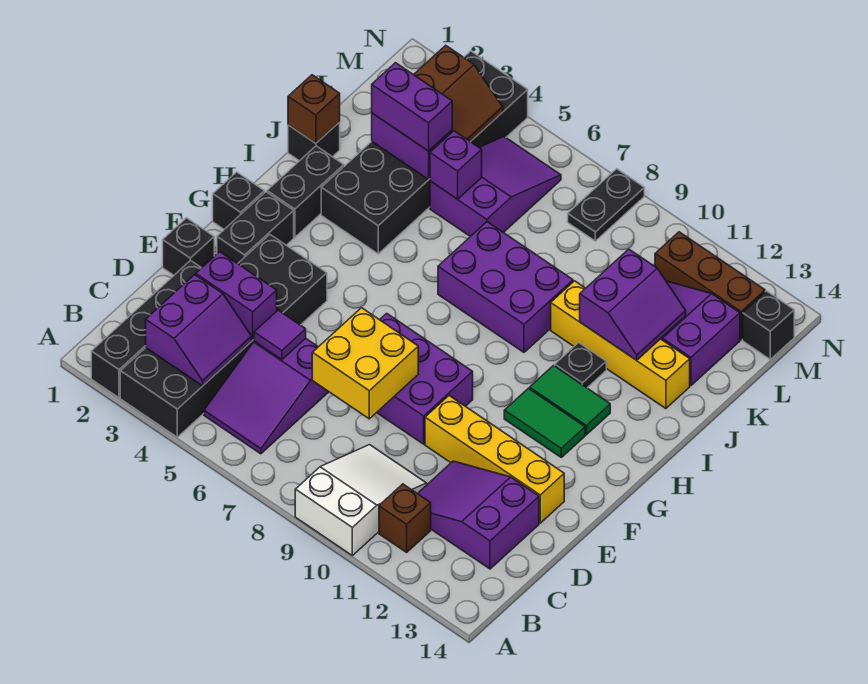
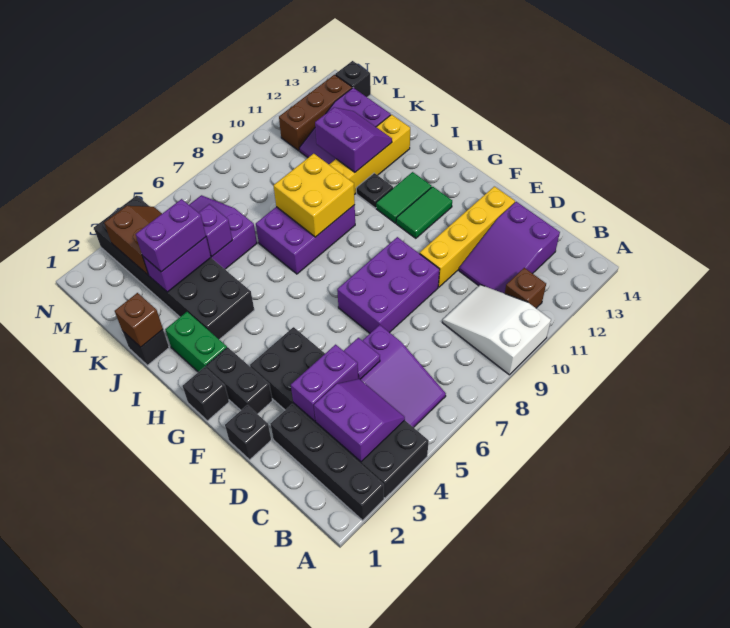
yellow 2x2 brick [312,308,418,419] -> yellow 2x2 brick moved to [274,154,355,237]
black 1x2 brick [267,146,344,237] -> green 1x2 brick [165,312,227,372]
black 1x2 plate [568,169,644,241] -> none

